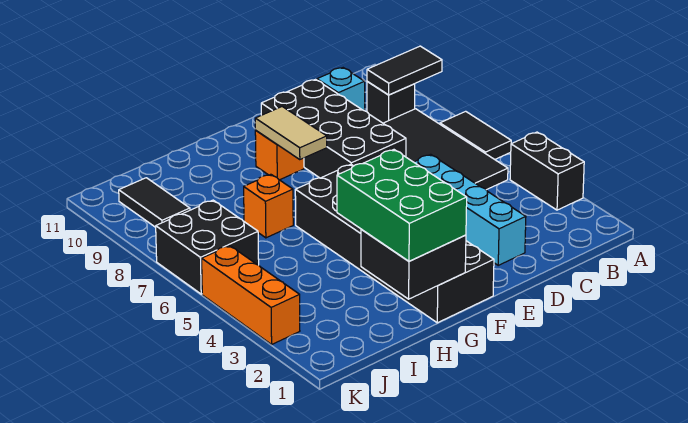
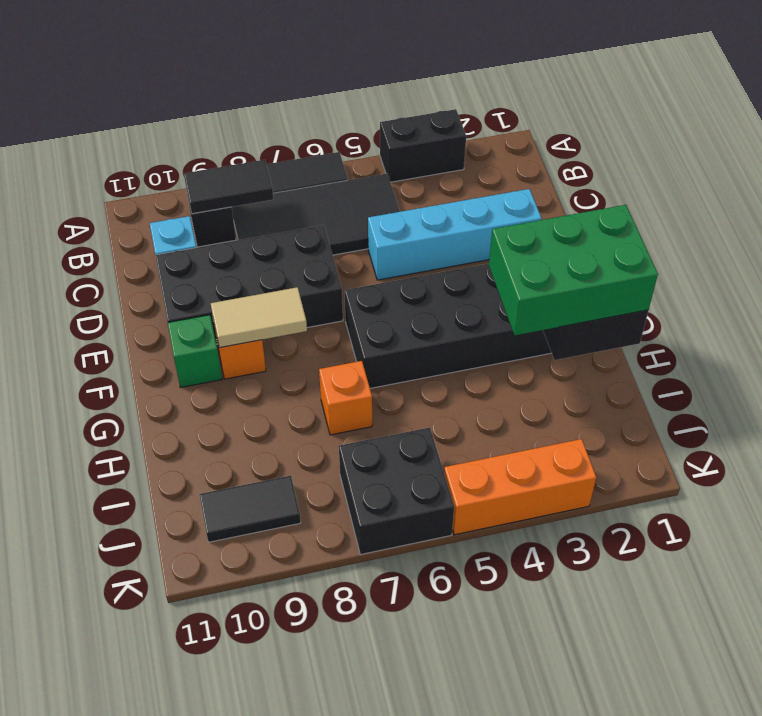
black 1x2 tile [367,46,442,95] -> black 1x2 tile turned to [184,160,273,214]
none -> green 1x1 brick [168,315,222,388]

